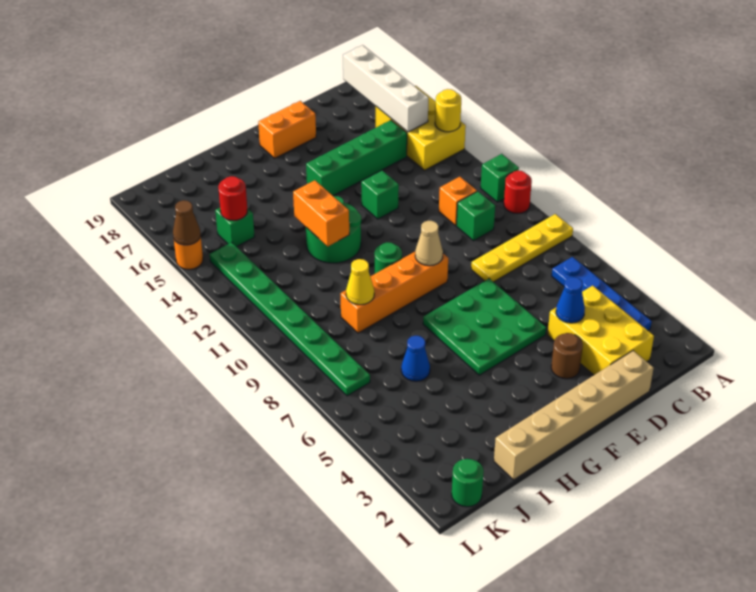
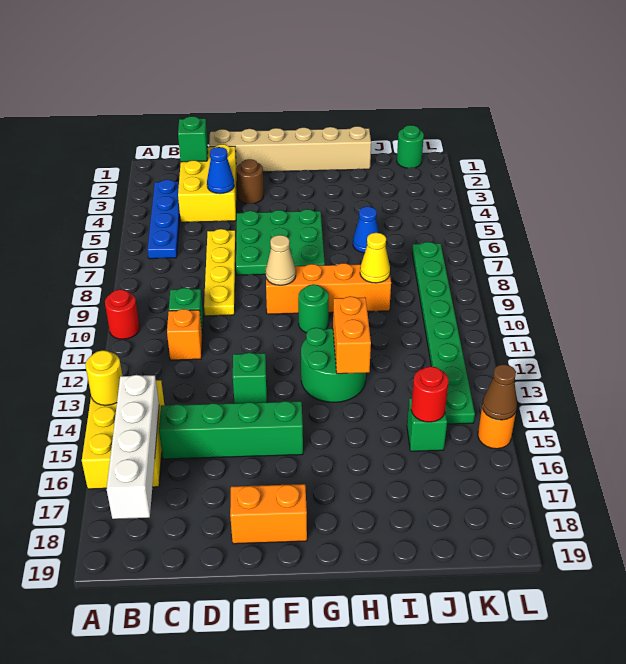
yellow 1x4 plate [471,214,573,282] -> yellow 1x4 plate turned to [204,229,236,316]
green 1x1 brick [481,154,519,202] -> green 1x1 brick moved to [178,116,208,162]

